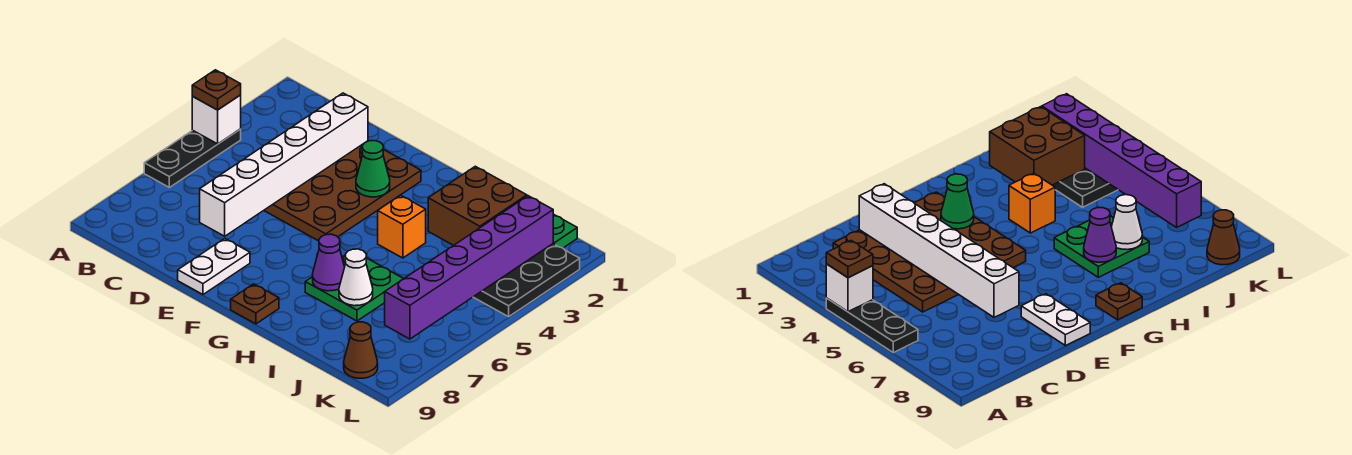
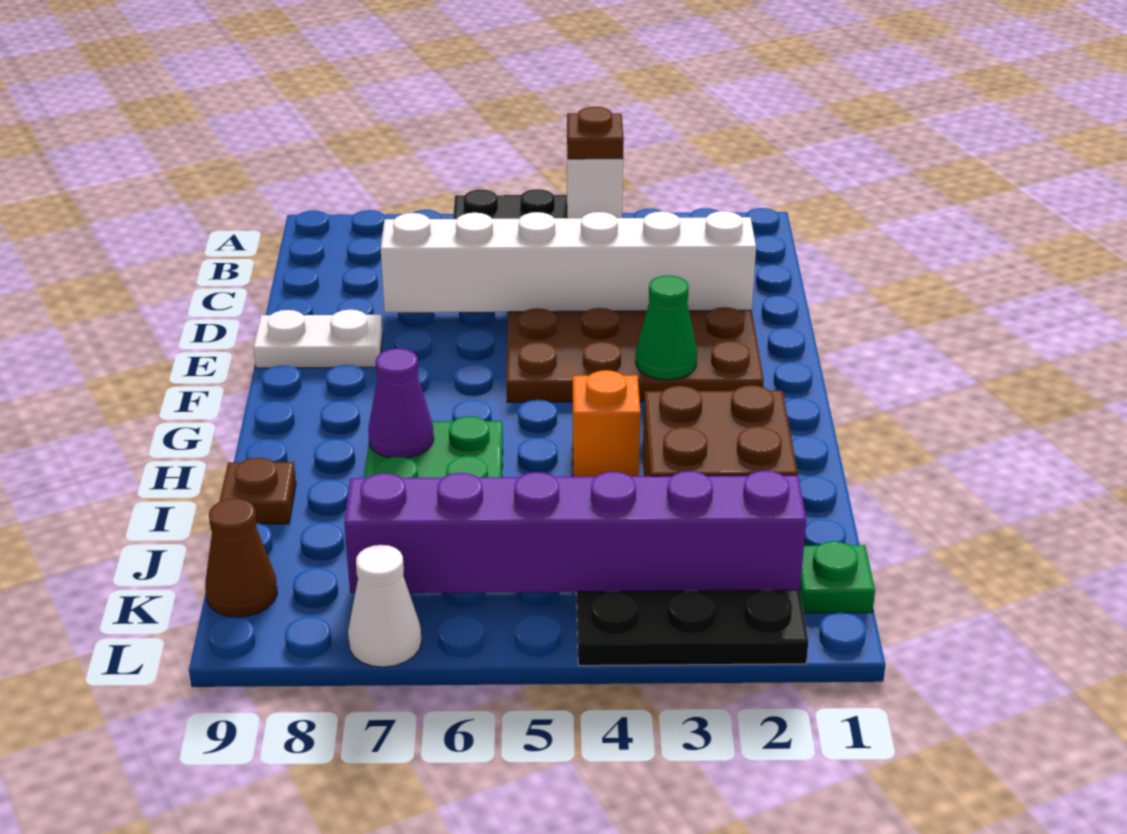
brown 1x1 plate [231,284,279,324] -> brown 1x1 plate moved to [219,458,296,524]
white 1x1 cone [339,249,373,306] -> white 1x1 cone moved to [348,545,422,667]

